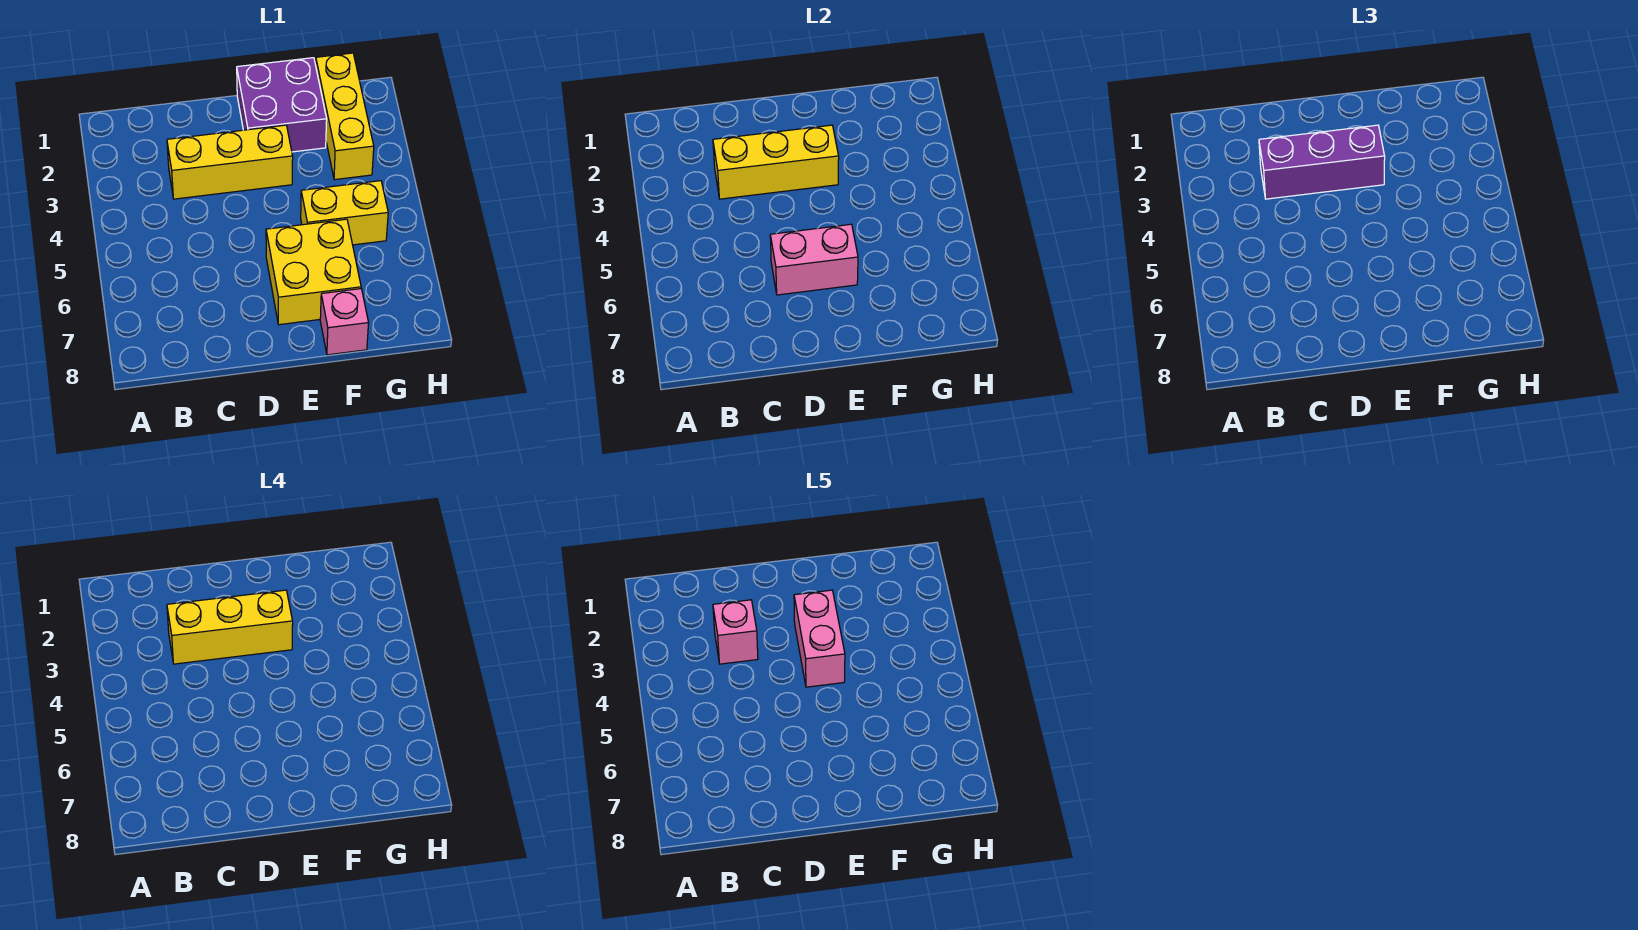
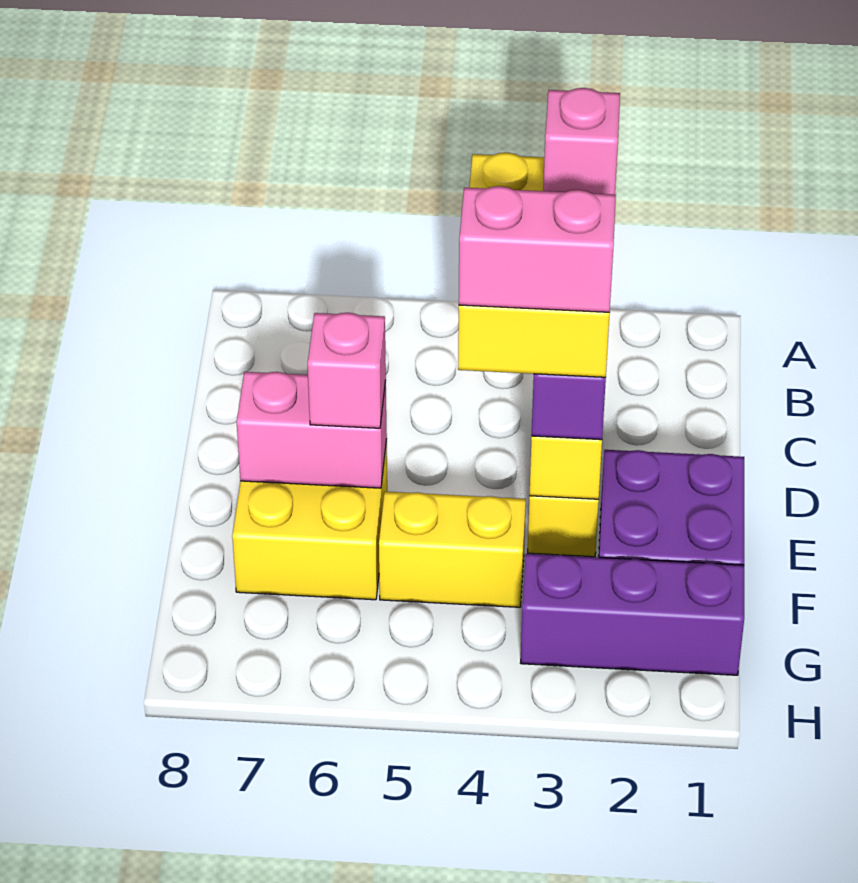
yellow 1x3 brick [167,590,293,664] -> yellow 2x3 brick [458,153,610,377]
pink 1x2 brick [770,224,858,295] -> pink 1x2 brick turned to [237,372,387,488]
yellow 1x2 brick [301,181,388,245] -> yellow 1x2 brick turned to [379,492,526,607]
pink 1x1 brick [320,289,369,355] -> pink 1x1 brick moved to [308,313,386,428]
yellow 1x3 brick [316,53,374,180] -> purple 1x3 brick [521,554,744,675]

